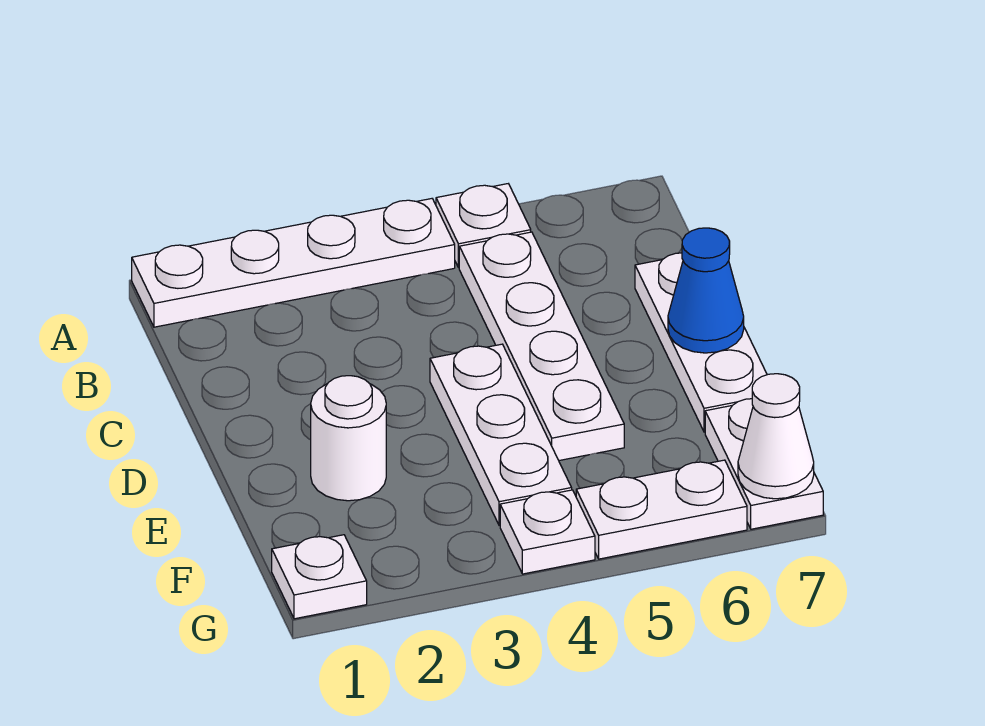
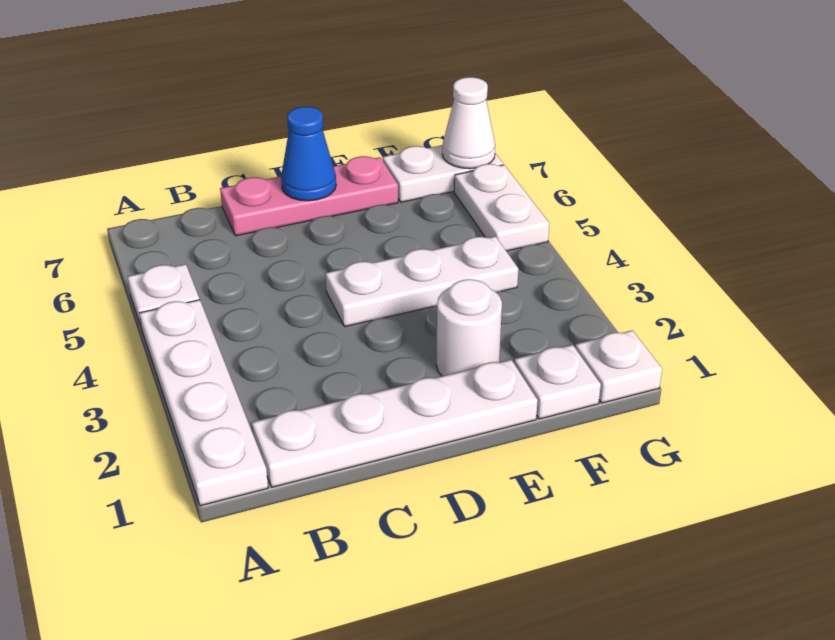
white 1x4 plate [459,232,624,461] -> white 1x4 plate moved to [252,360,538,487]
white 1x3 plate [635,253,767,432] -> pink 1x3 plate [220,156,398,236]
white 1x1 plate [500,490,595,574] -> white 1x1 plate moved to [514,345,601,419]

